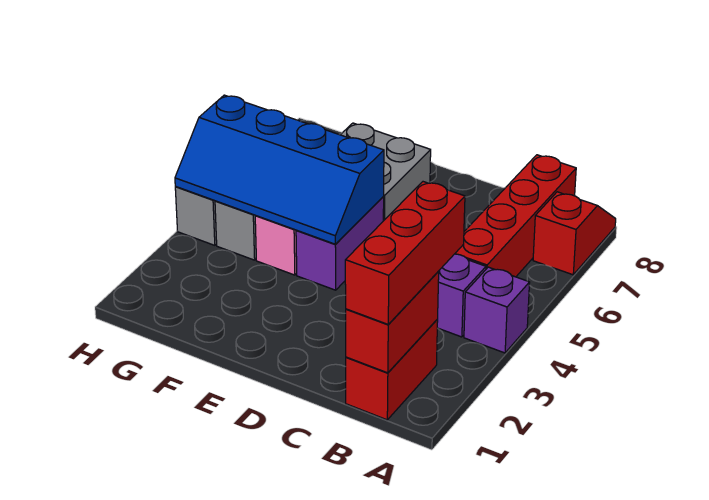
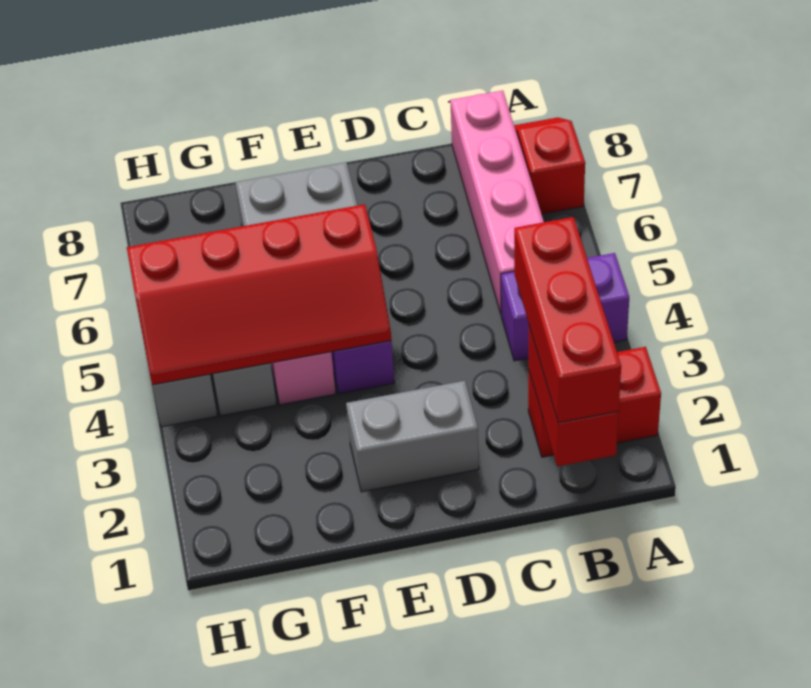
red 1x2 brick [346,320,438,420] -> red 1x2 brick turned to [528,347,661,457]
red 1x4 brick [455,155,576,277] -> pink 1x4 brick [450,91,544,314]
none -> grey 1x2 brick [346,381,479,492]
blue 2x4 slope [175,95,384,244] -> red 2x4 slope [127,204,391,385]

